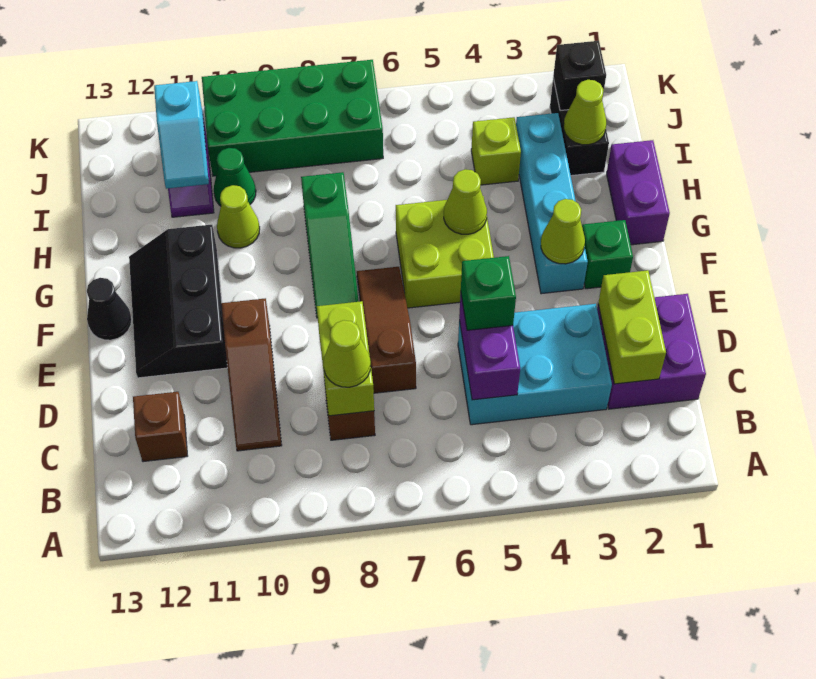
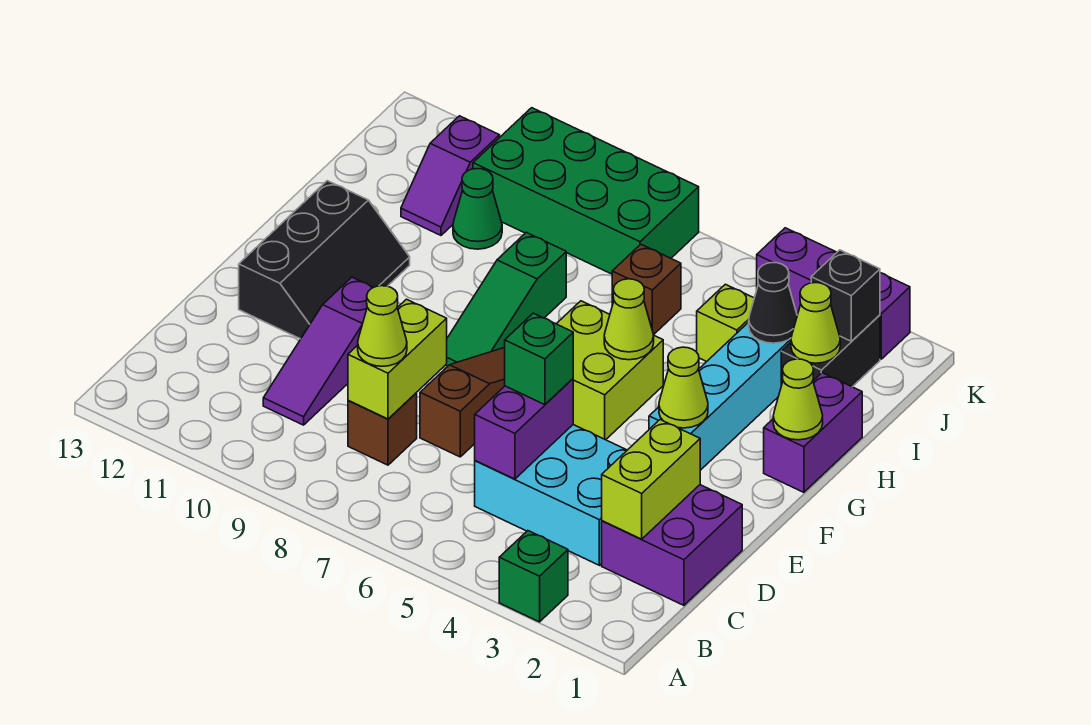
brown 1x3 slope [221,298,282,451] -> purple 1x3 slope [263,277,373,425]
brown 1x1 brick [133,392,187,462] -> brown 1x1 brick moved to [612,244,681,335]
black 2x3 slope [129,225,227,378] -> black 2x3 slope turned to [239,181,410,339]
green 1x1 brick [582,220,633,289] -> green 1x1 brick moved to [499,531,568,622]
black 1x1 cone [87,278,132,340] -> black 1x1 cone moved to [749,263,797,343]
lime 1x1 cone [217,185,260,248] -> lime 1x1 cone moved to [773,359,823,440]
cyan 1x2 slope [154,81,209,189] -> none
none -> purple 1x3 brick [757,228,910,359]

